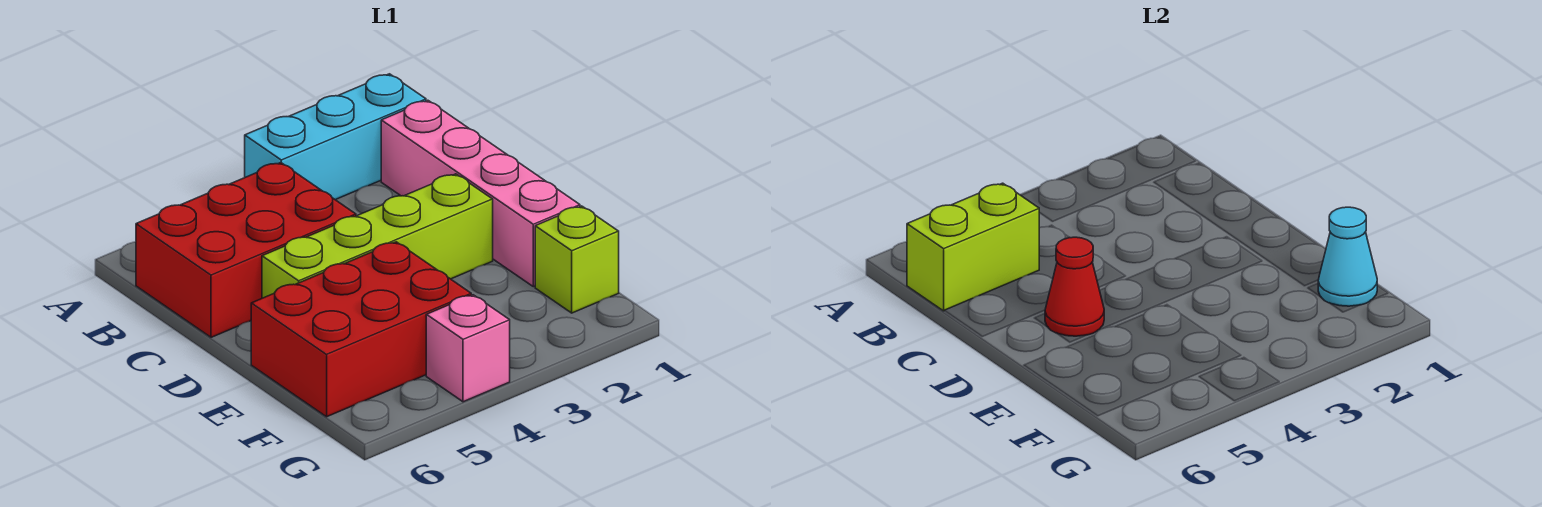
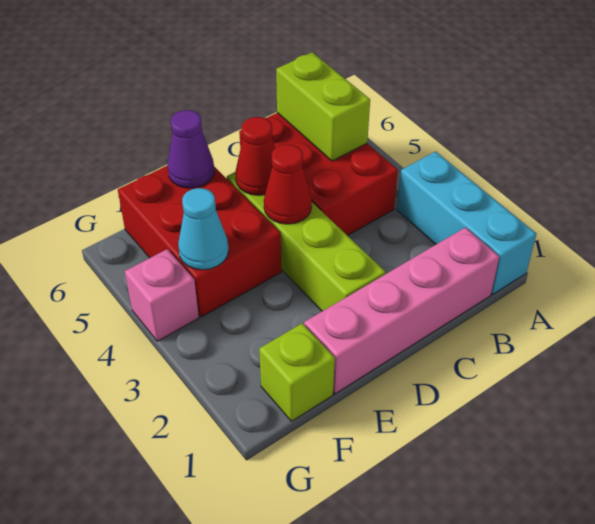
none -> red 1x1 cone [264,144,312,224]
none -> purple 1x1 cone [167,110,214,188]
cyan 1x1 cone [1318,207,1377,306] -> cyan 1x1 cone moved to [178,188,229,270]

